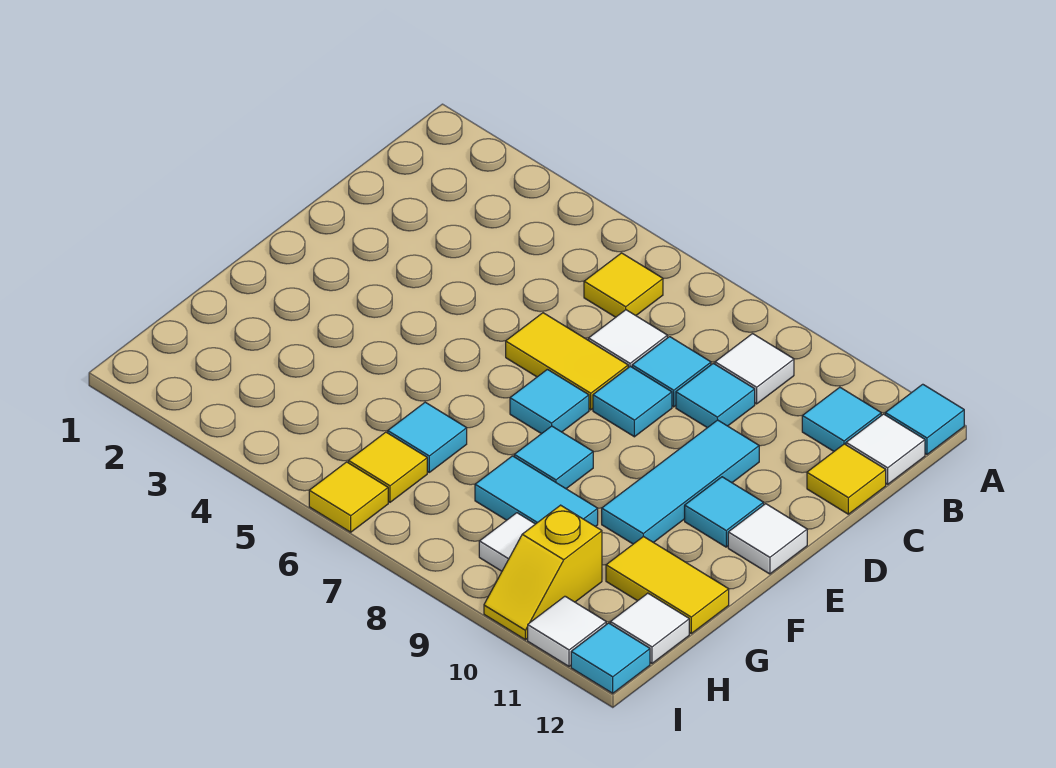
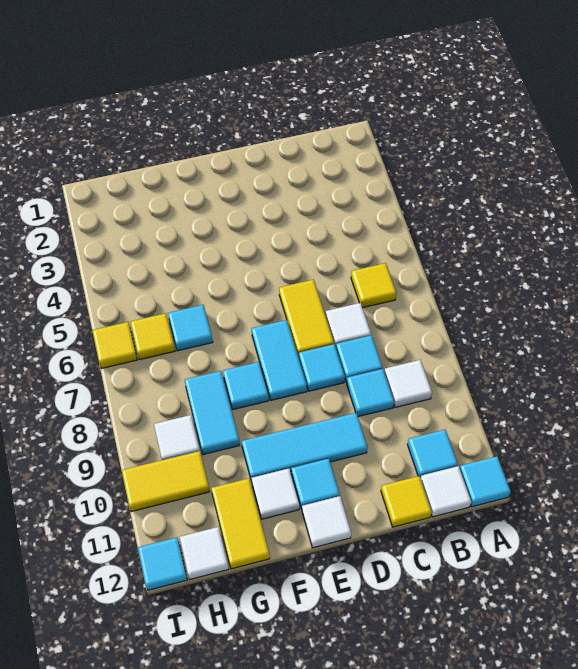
cyan 1x1 tile [510,369,589,434] -> cyan 1x2 tile [252,320,307,400]
yellow 1x2 slope [484,505,602,640] -> yellow 1x2 tile [122,451,210,512]
white 1x1 tile [528,596,606,666] -> white 1x1 tile moved to [251,469,300,519]

